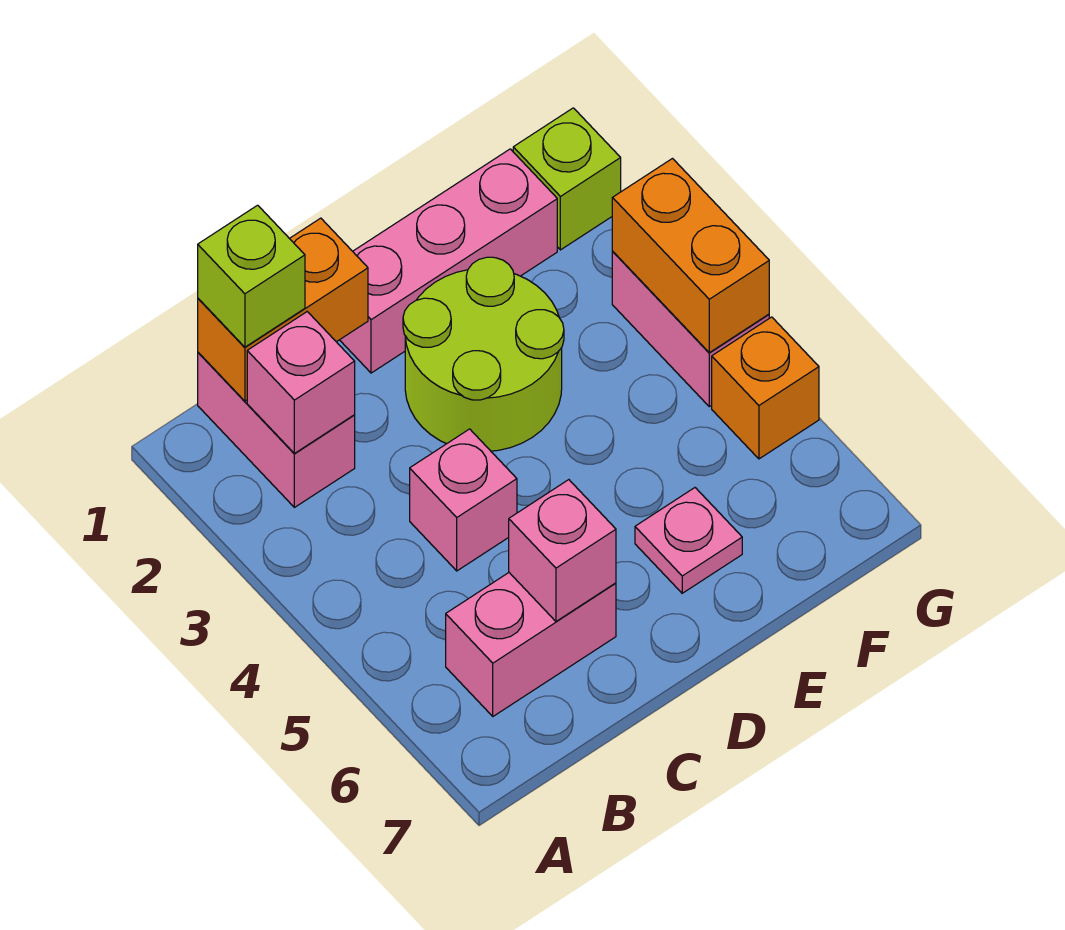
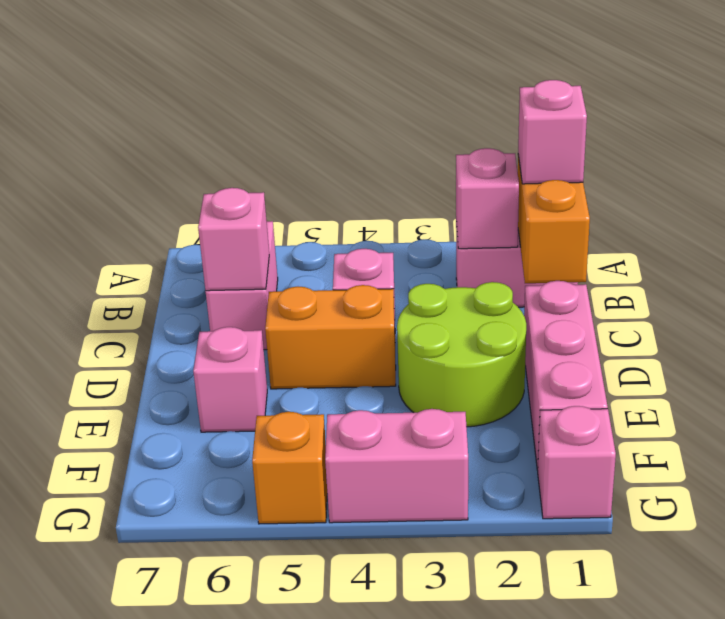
lime 1x1 brick [198,205,305,347] -> pink 1x1 brick [518,80,587,184]
pink 1x1 plate [635,488,742,593] -> pink 1x1 brick [193,327,267,432]
lime 1x1 brick [513,108,621,250] -> pink 1x1 brick [538,406,616,519]
orange 1x2 brick [612,159,769,353] -> orange 1x2 brick moved to [265,285,396,389]

